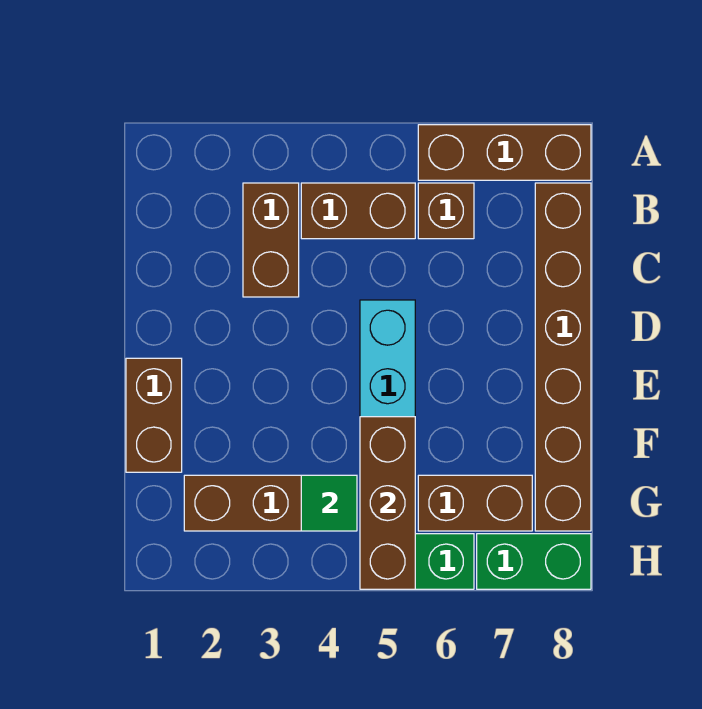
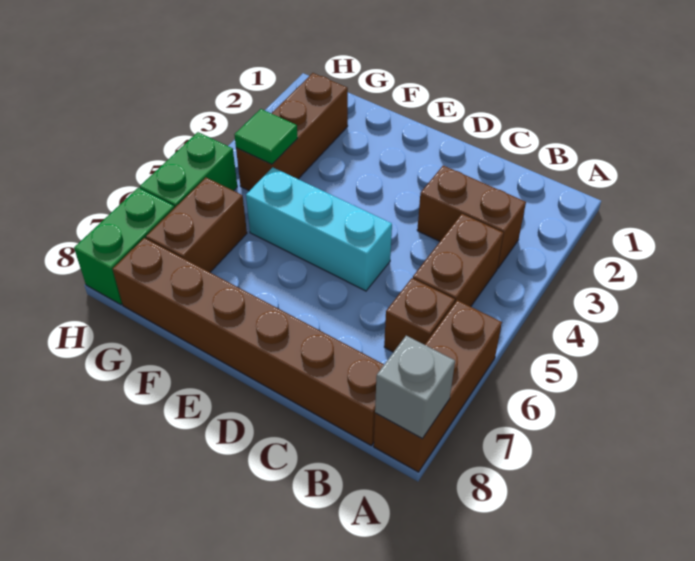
none -> grey 1x1 brick [375,336,455,438]
brown 1x2 brick [126,358,182,472] -> none
brown 1x3 brick [360,417,415,589] -> none

